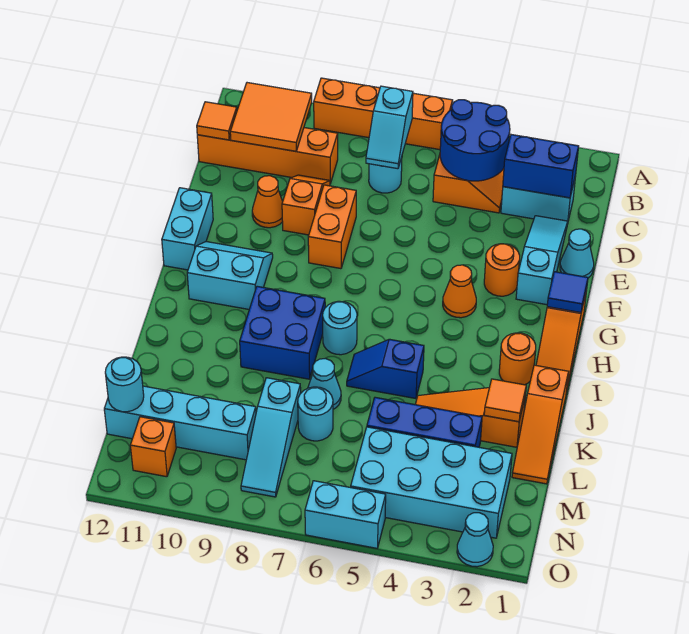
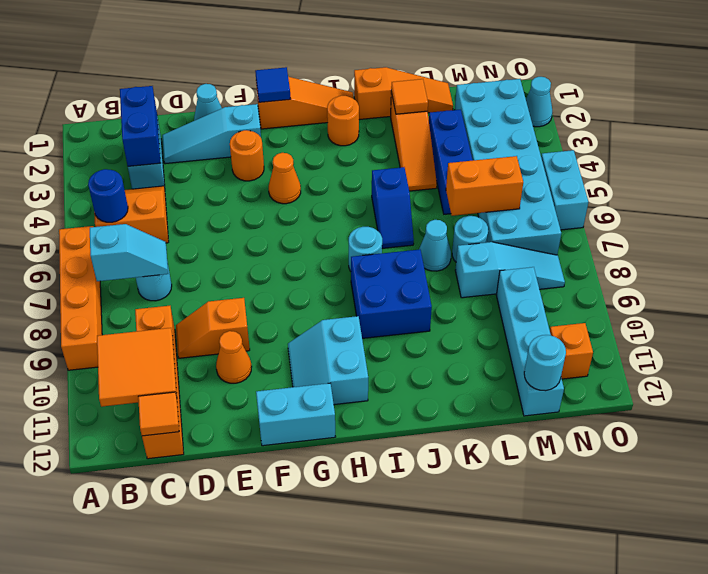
blue 2x2 round brick [440,100,510,181] -> blue 1x1 round brick [88,169,128,222]
orange 1x2 brick [308,185,356,269] -> orange 1x2 brick moved to [446,156,523,216]
cyan 2x4 brick [351,427,512,538] -> cyan 2x6 brick [455,79,561,255]

